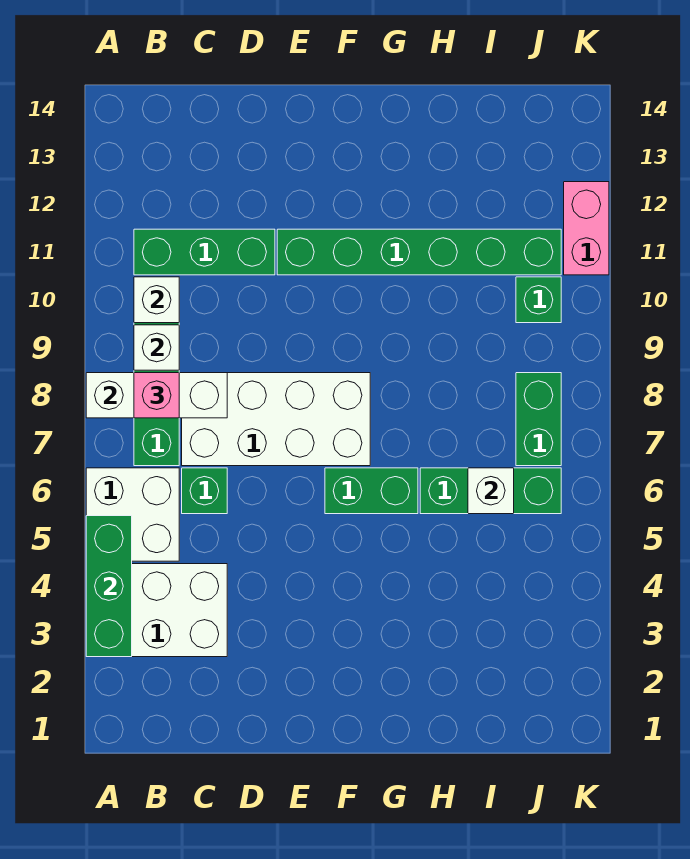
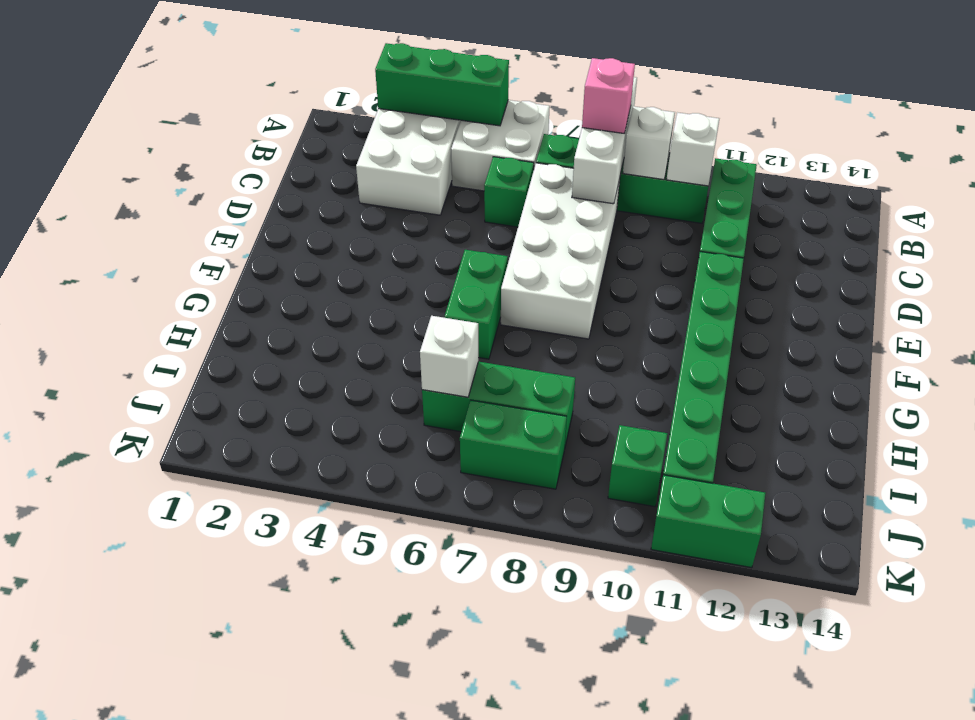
green 1x3 brick [420,468,561,514] -> green 1x3 brick turned to [422,362,575,446]
pink 1x2 brick [564,182,609,275] -> green 1x2 brick [651,475,765,568]

